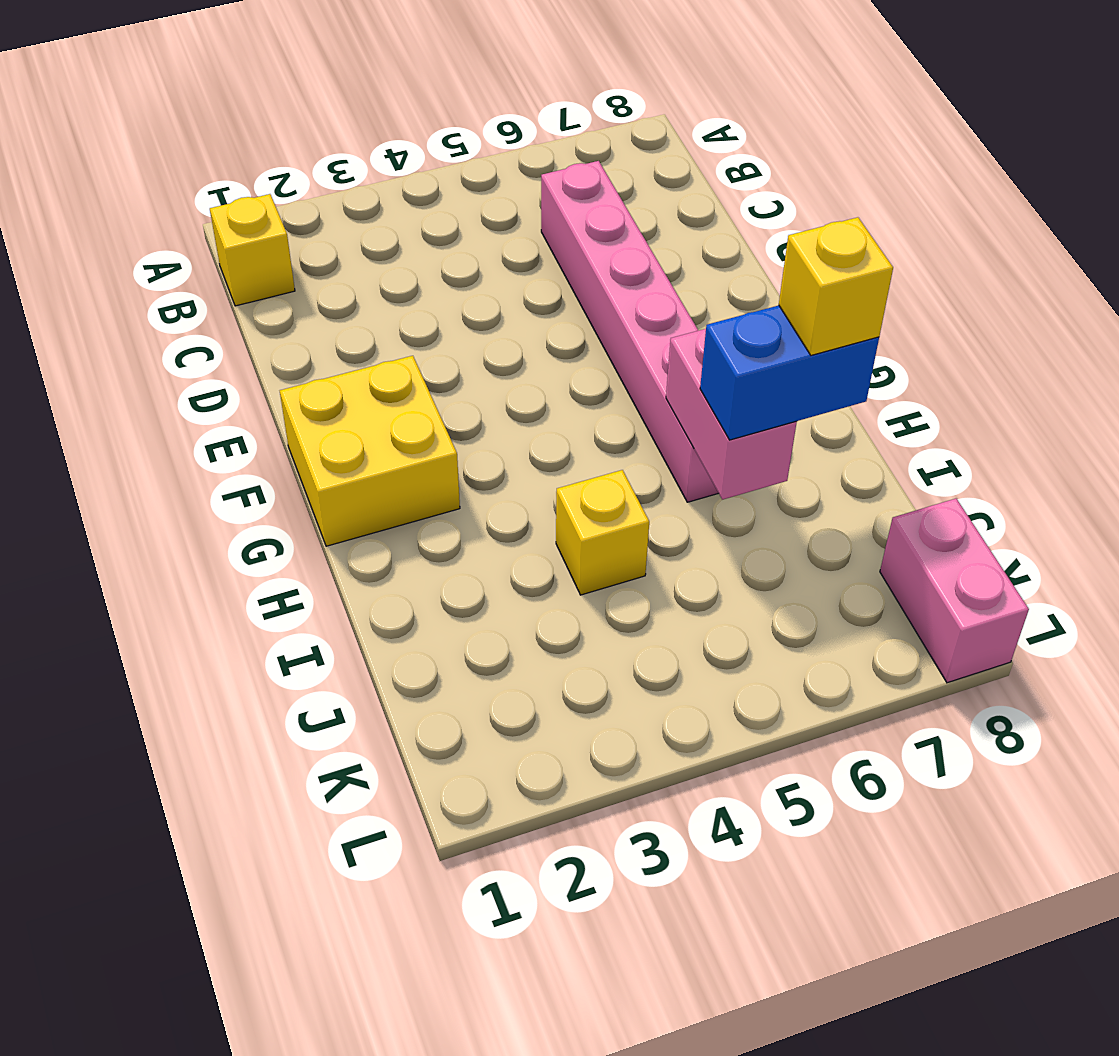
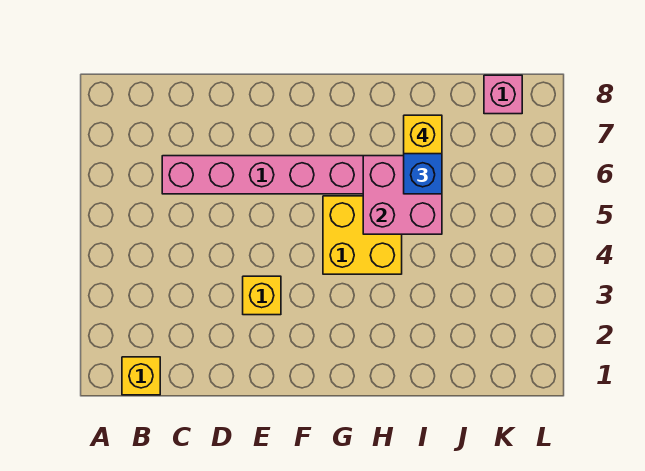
yellow 2x2 brick [280,356,460,546] -> yellow 2x2 brick moved to [323,196,402,274]
pink 1x2 brick [666,329,797,500] -> pink 2x2 brick [363,156,442,234]
yellow 1x1 brick [556,470,649,595] -> yellow 1x1 brick moved to [243,276,281,315]
pink 1x2 brick [880,499,1029,683] -> pink 1x1 brick [484,75,522,114]

